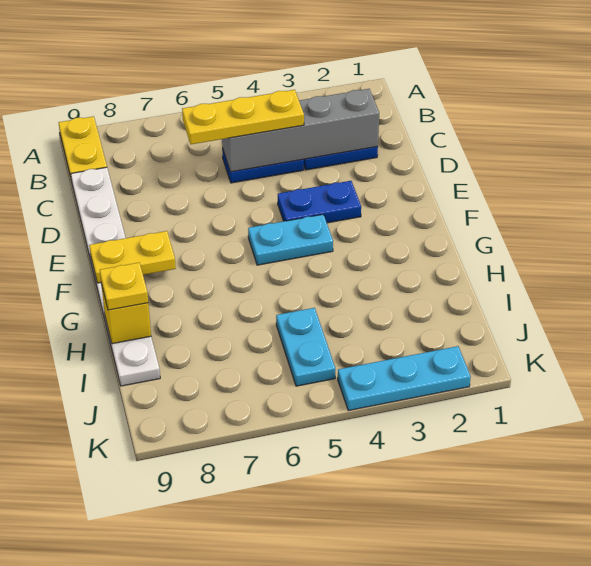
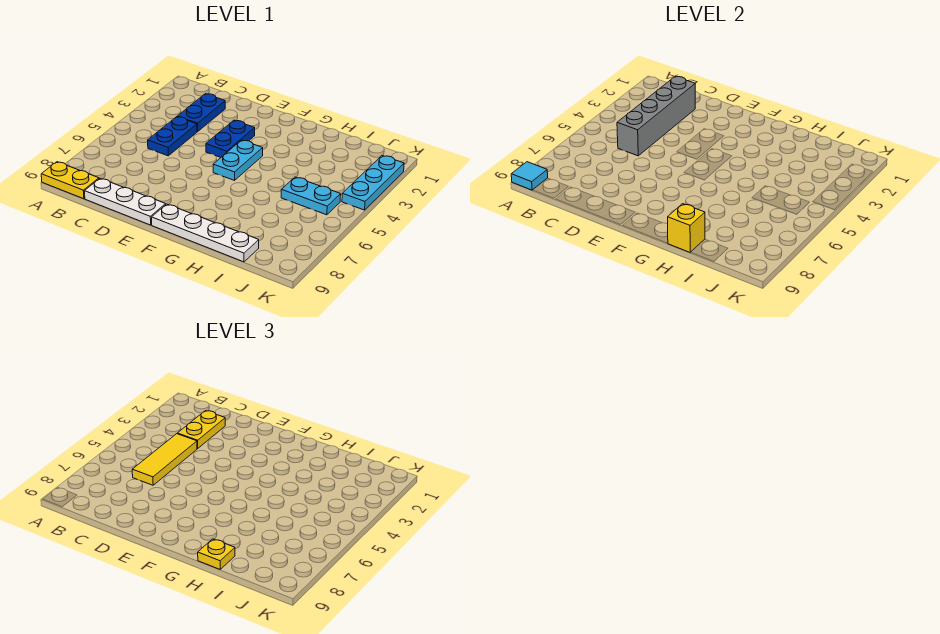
none -> cyan 1x1 tile [511,162,548,190]
yellow 1x3 plate [182,90,304,144] -> yellow 1x3 tile [132,434,197,485]
yellow 1x2 plate [89,231,176,283] -> yellow 1x2 plate moved to [177,411,225,449]

